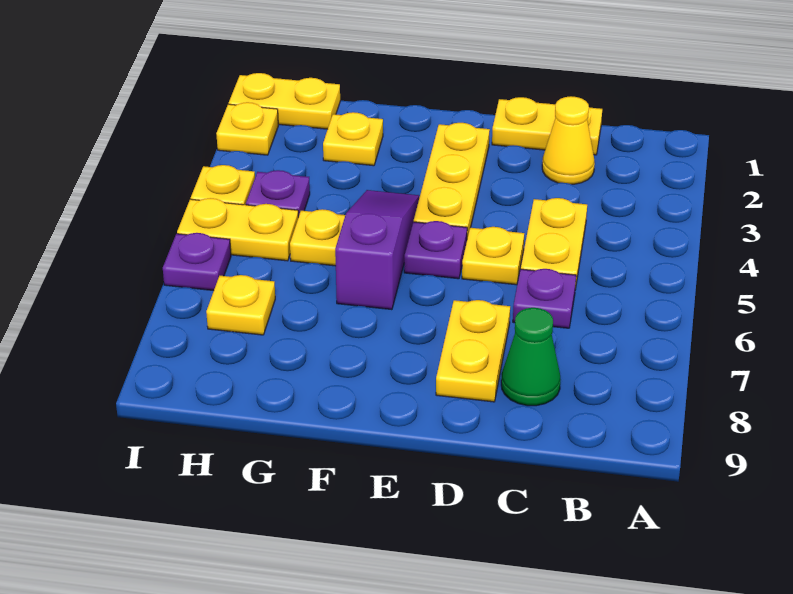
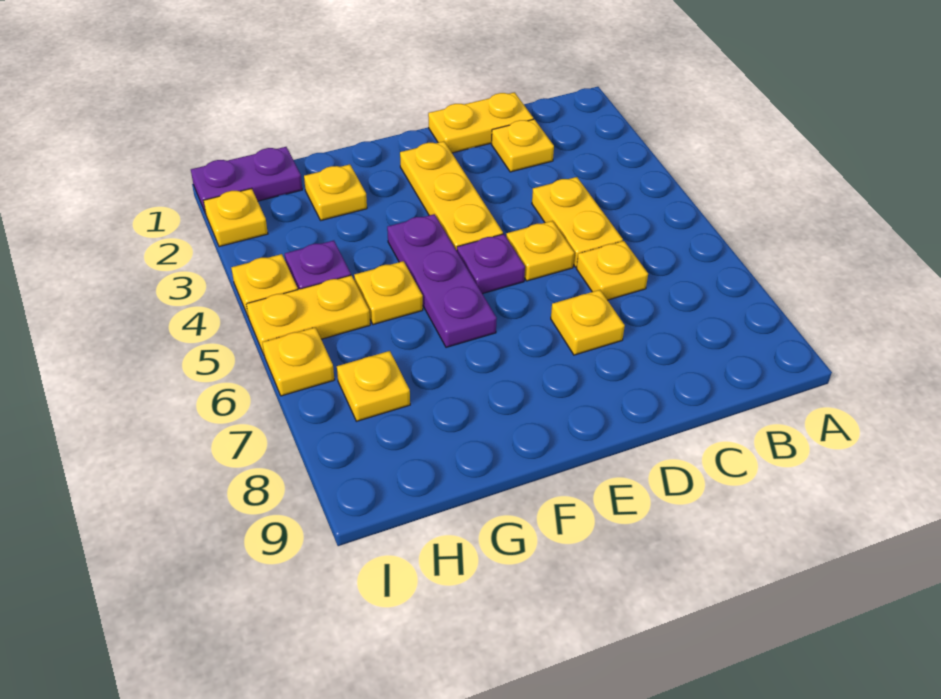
yellow 1x1 cone [542,96,595,184] -> yellow 1x1 plate [491,119,554,172]
purple 1x1 plate [513,269,576,328] -> yellow 1x1 plate [576,241,648,300]
green 1x1 cone [501,308,561,406] -> none
yellow 1x2 plate [436,300,510,402] -> yellow 1x1 plate [551,290,625,355]
purple 1x3 slope [335,190,419,310] -> purple 1x3 plate [387,214,497,347]
yellow 1x2 plate [229,73,340,129] -> purple 1x2 plate [191,147,302,214]
purple 1x1 plate [163,233,231,291] -> yellow 1x1 plate [262,327,334,396]

